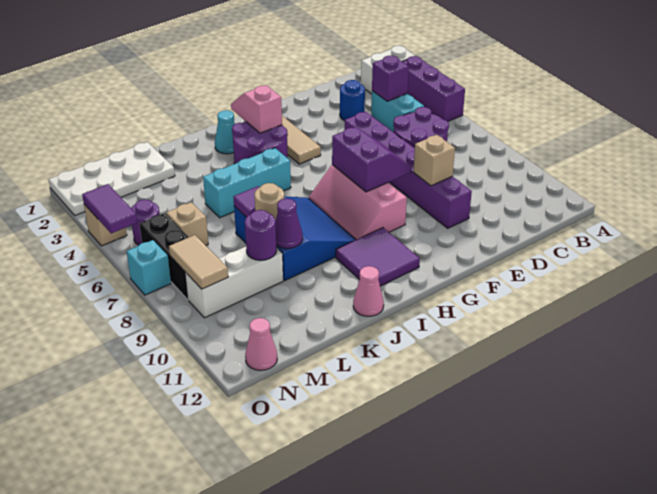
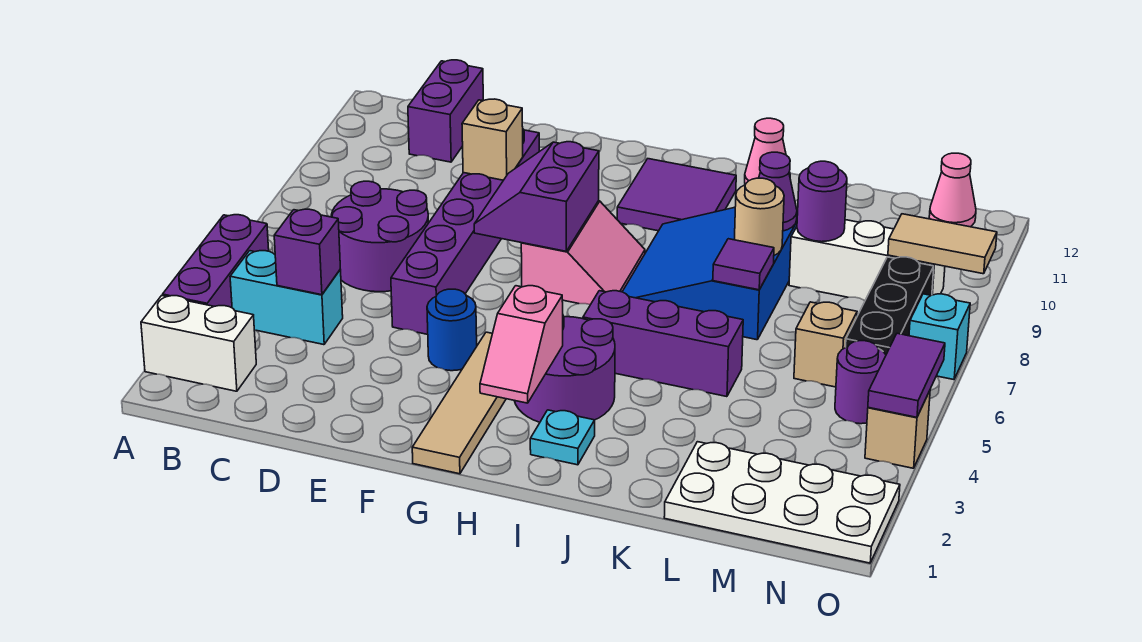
cyan 1x2 brick [371,91,424,132] -> cyan 1x2 brick turned to [230,251,343,345]
none -> purple 1x2 brick [408,60,483,162]
blue 1x1 round brick [340,80,365,121] -> blue 1x1 round brick moved to [427,289,477,371]
pink 2x3 slope [309,165,407,240] -> pink 2x2 slope [521,201,645,305]
cyan 1x1 cone [215,110,235,154] -> cyan 1x1 plate [530,410,595,465]
cyan 1x3 brick [203,148,291,218] -> purple 1x3 brick [583,291,743,397]
tan 1x2 tile [169,235,228,289] -> tan 1x2 tile turned to [888,214,997,274]

